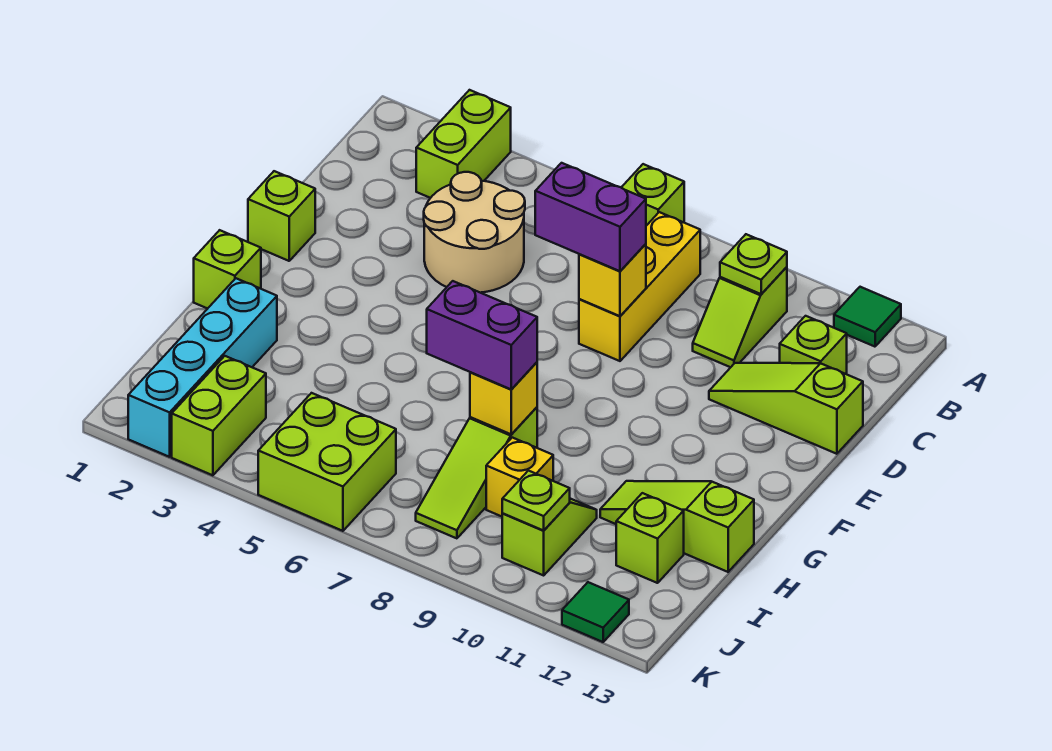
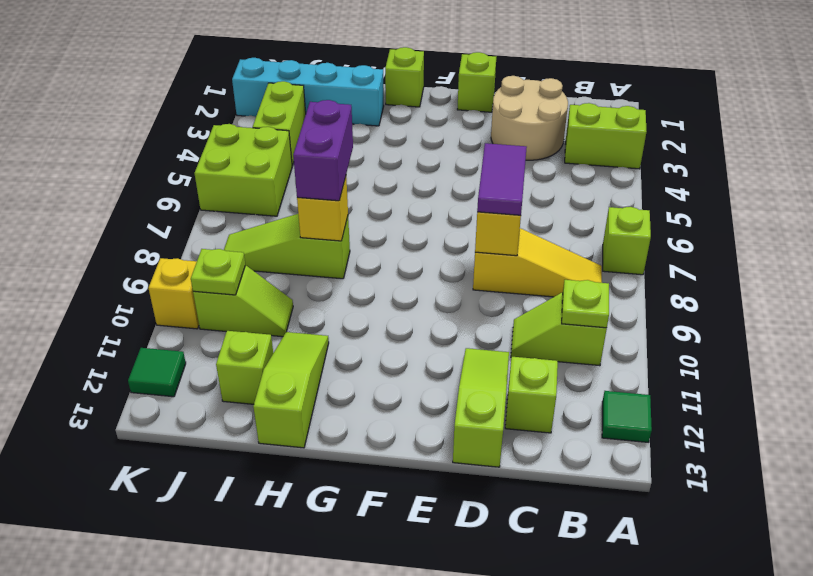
yellow 1x3 brick [579,212,700,361] -> yellow 1x3 slope [473,228,602,297]
tan 2x2 round brick [424,172,525,293] -> tan 2x2 round brick moved to [491,76,568,160]
purple 1x2 brick [535,163,646,271] -> purple 1x2 tile [477,143,527,215]
yellow 1x1 brick [486,438,553,517] -> yellow 1x1 brick moved to [149,258,199,329]
lime 1x2 brick [172,356,266,475] -> lime 1x2 brick turned to [253,81,306,166]

